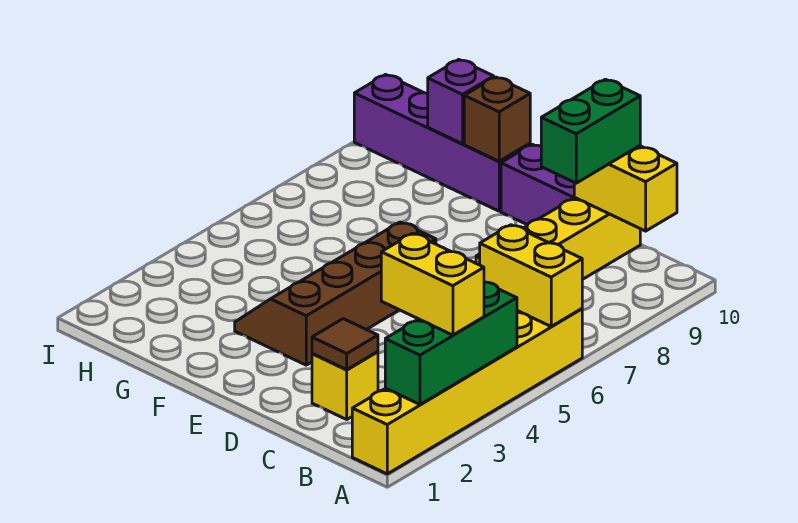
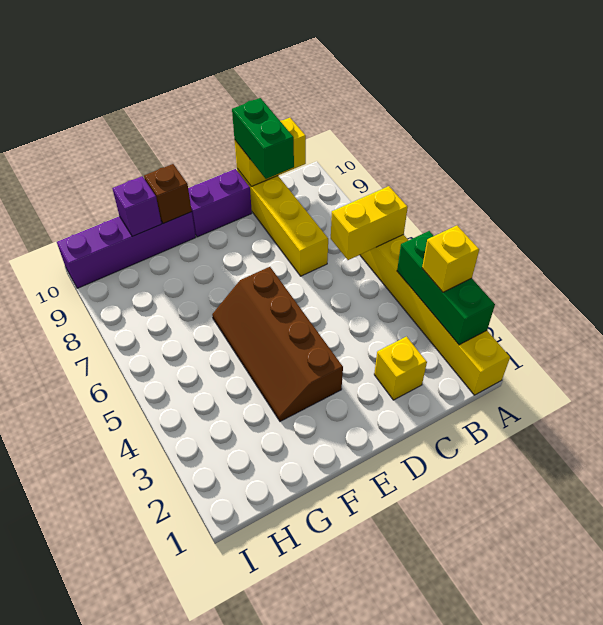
yellow 1x2 brick [381,233,484,335] -> yellow 1x1 brick [422,226,479,292]
brown 1x1 tile [312,319,378,370] -> none

